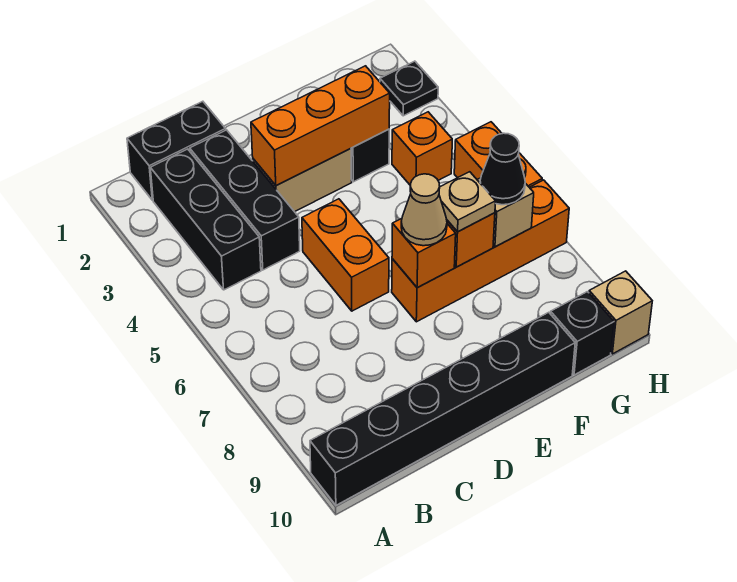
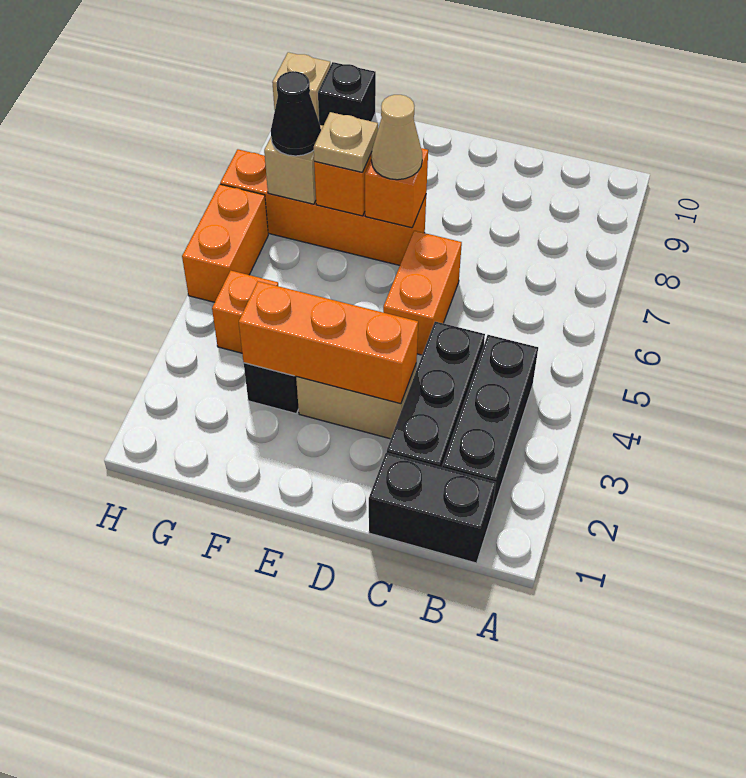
black 1x6 brick [310,312,575,505] -> none
black 1x1 plate [380,61,438,116] -> none

